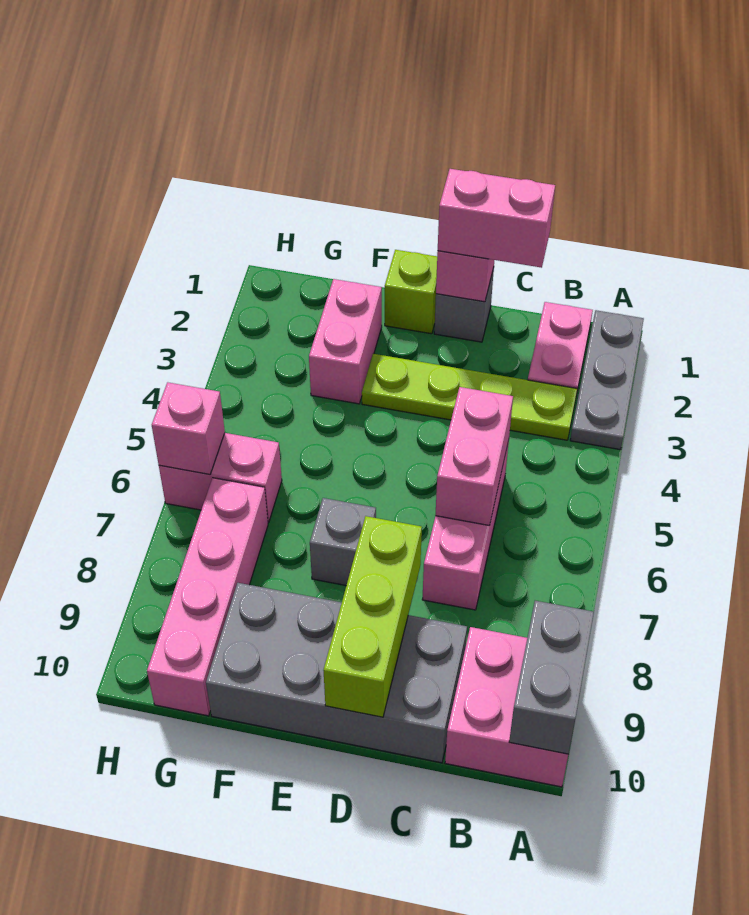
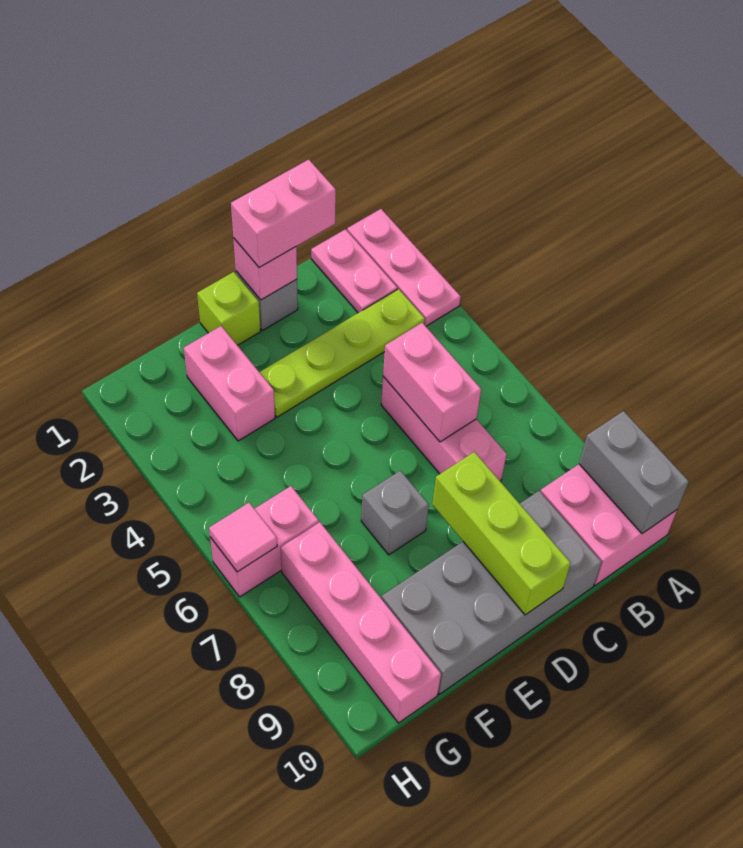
grey 1x3 plate [570,310,644,450] -> pink 1x3 plate [347,209,461,326]
pink 1x1 brick [152,382,225,474] -> pink 1x1 tile [209,503,277,572]

